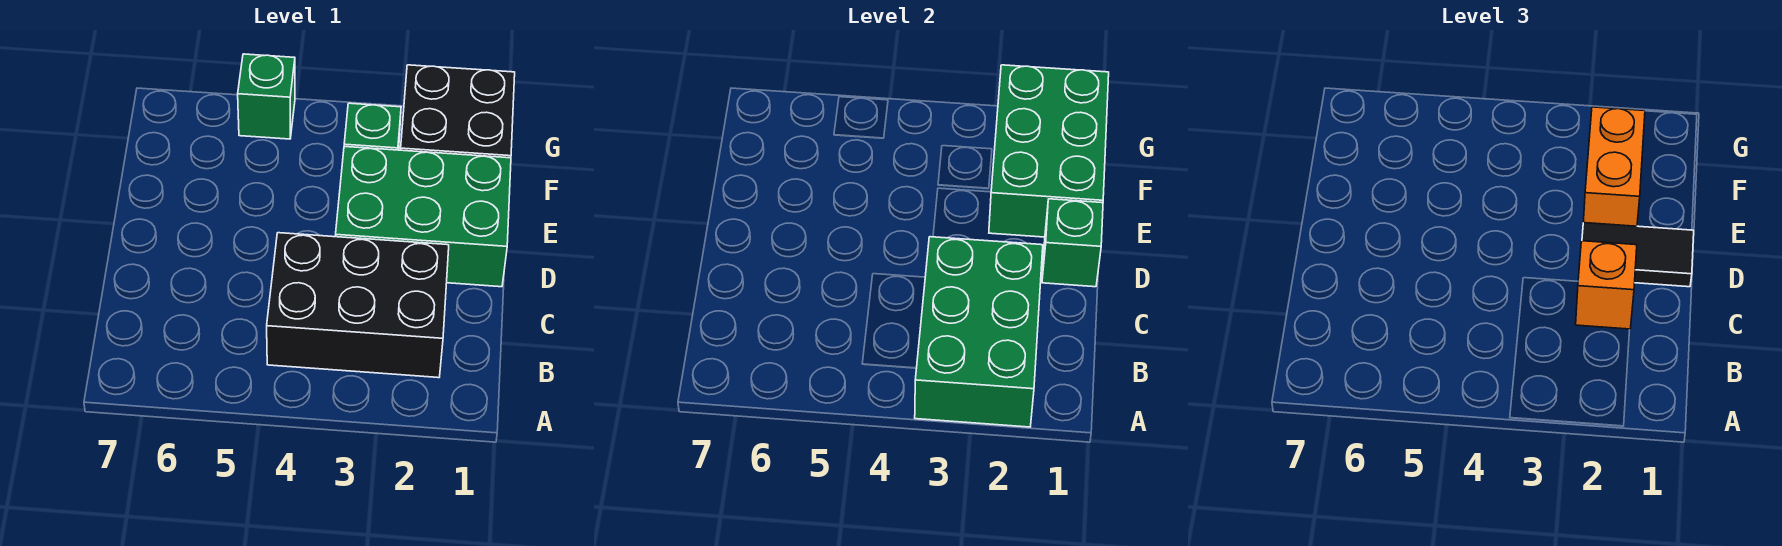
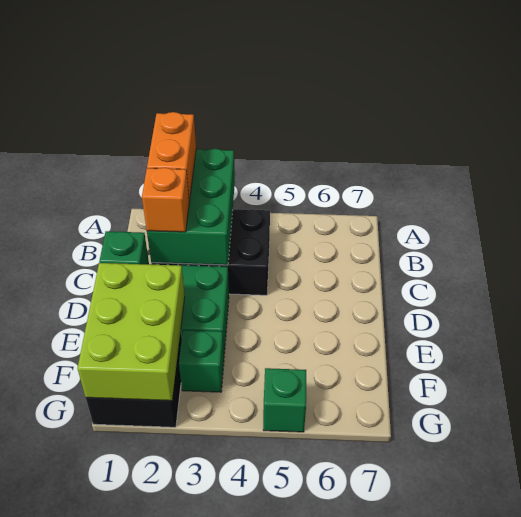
black 1x2 tile [1582,223,1694,287] -> none
green 2x3 brick [989,65,1109,237] -> lime 2x3 brick [77,263,185,401]
orange 1x2 brick [1583,107,1645,226] -> orange 1x2 brick moved to [147,112,196,202]

